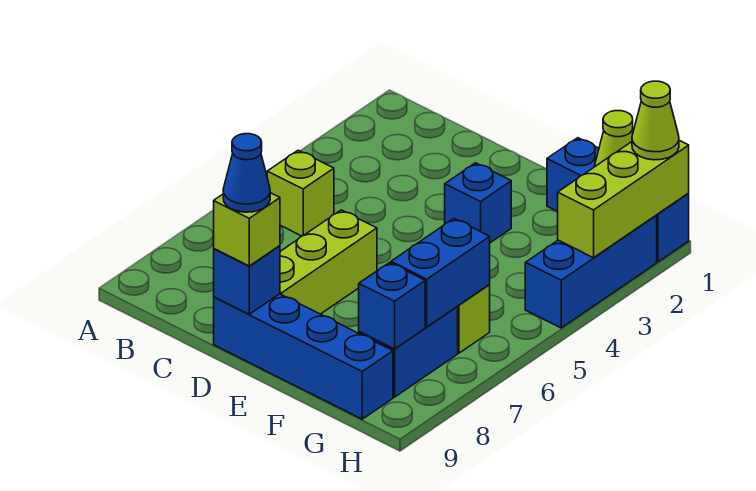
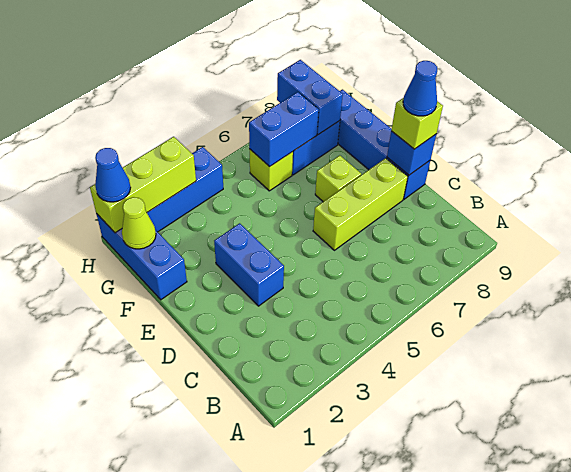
lime 1x1 brick [267,150,334,236] -> lime 1x1 brick moved to [315,155,361,202]
blue 1x1 brick [445,163,511,243] -> blue 1x2 brick [214,223,284,306]
blue 1x1 brick [359,263,425,349] -> blue 1x2 brick [277,60,343,135]
lime 1x1 cone [632,81,679,160] -> blue 1x1 cone [95,148,131,202]

